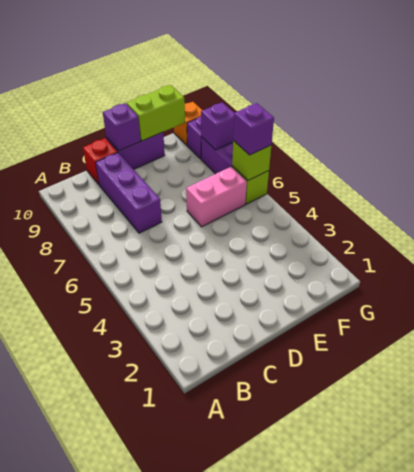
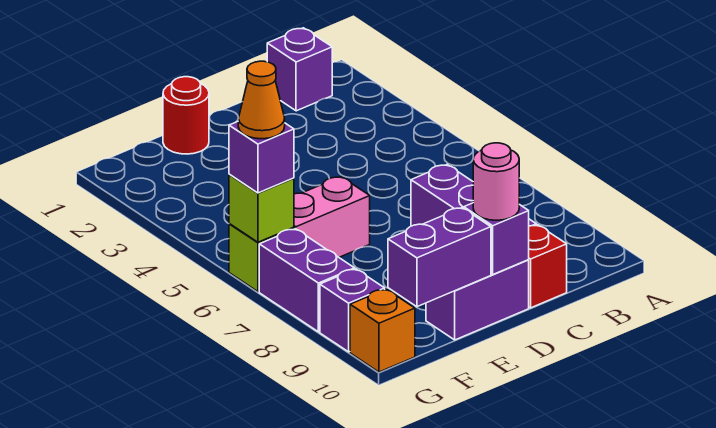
none -> pink 1x1 round brick [473,143,519,220]
none -> red 1x1 round brick [163,77,209,154]
lime 1x2 brick [126,85,185,141] -> purple 1x2 brick [388,208,491,307]
none -> orange 1x1 cone [238,61,285,139]
purple 1x1 brick [201,102,234,150] -> purple 1x1 brick moved to [267,28,332,111]

